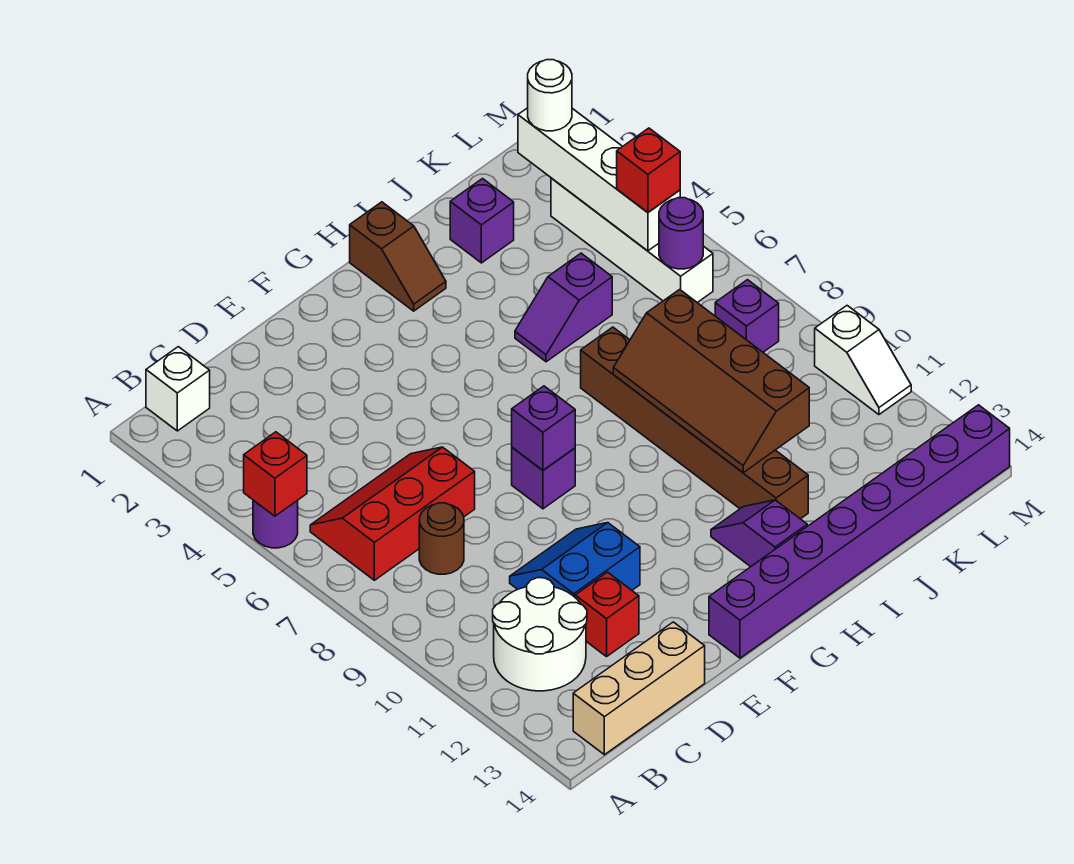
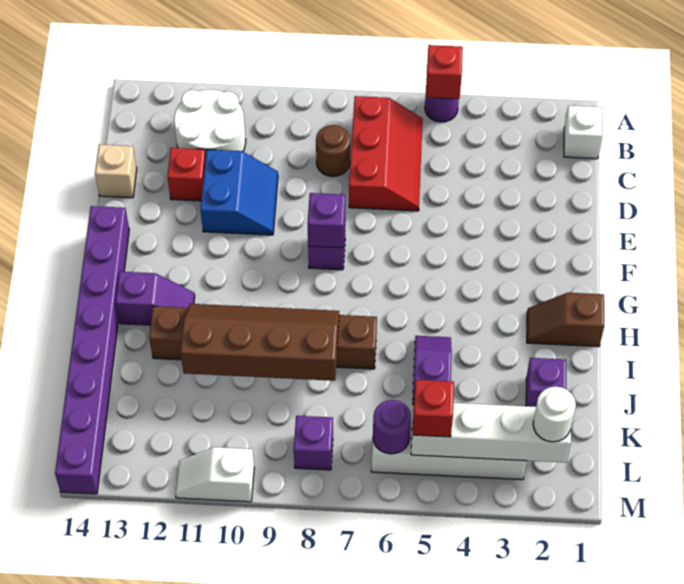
tan 1x3 brick [573,622,705,755] -> tan 1x1 brick [95,145,137,198]

